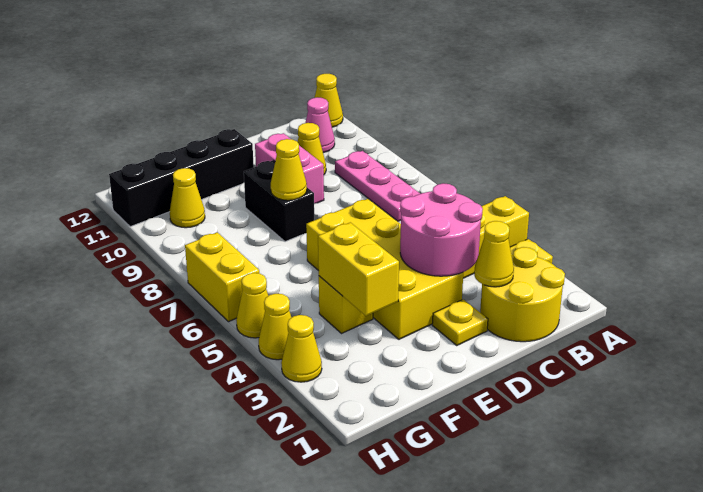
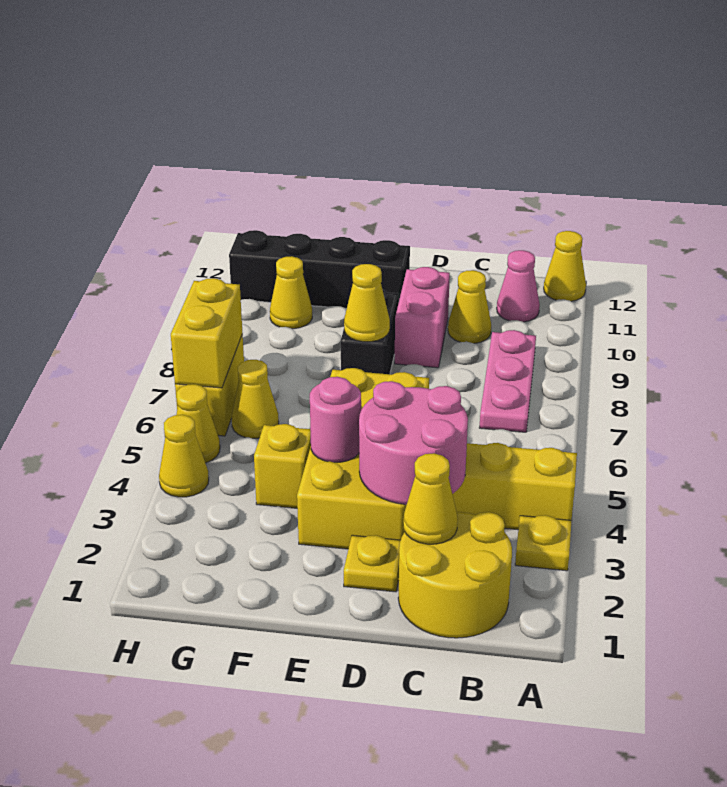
none -> pink 1x1 round brick [310,377,361,462]
yellow 1x2 brick [318,222,399,316] -> yellow 1x2 brick moved to [171,278,242,388]
yellow 1x1 cone [281,315,322,382] -> yellow 1x1 cone moved to [232,360,279,438]

